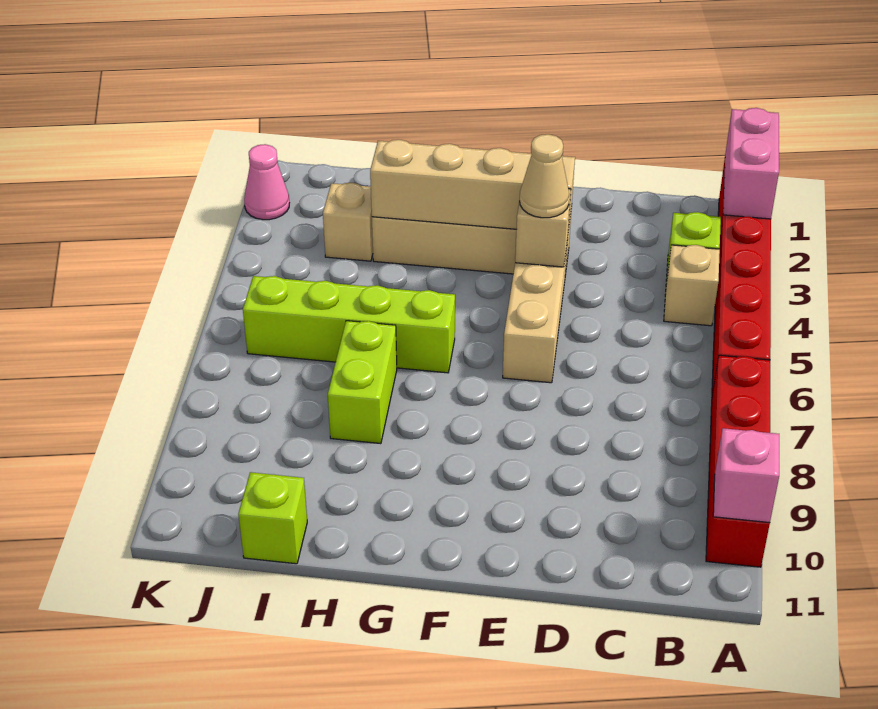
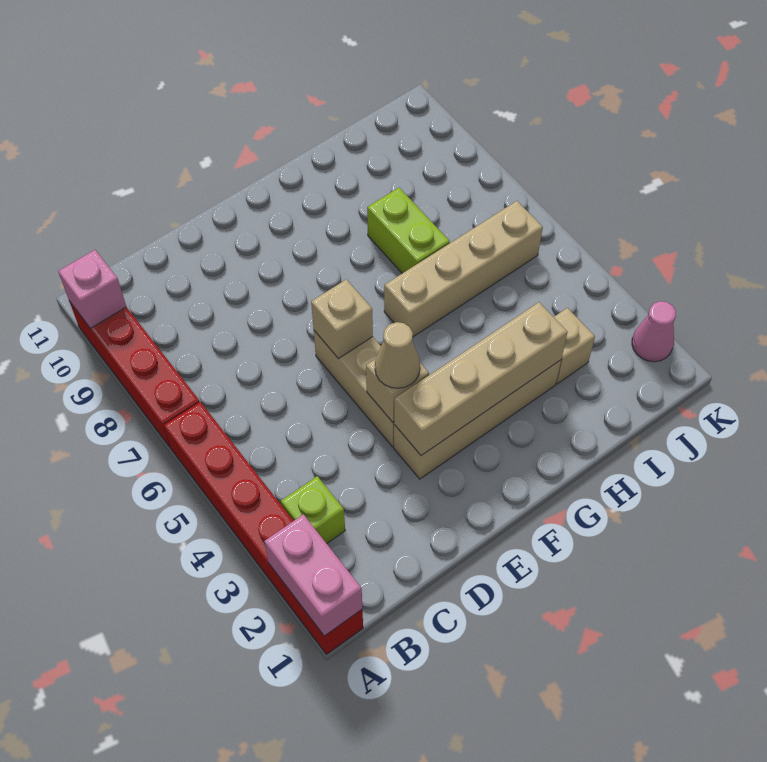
tan 1x1 brick [664,245,720,326] -> tan 1x1 brick moved to [311,279,373,359]
lime 1x4 brick [243,276,455,373] -> tan 1x4 brick [384,201,543,337]
lime 1x1 brick [238,472,307,564] -> none

